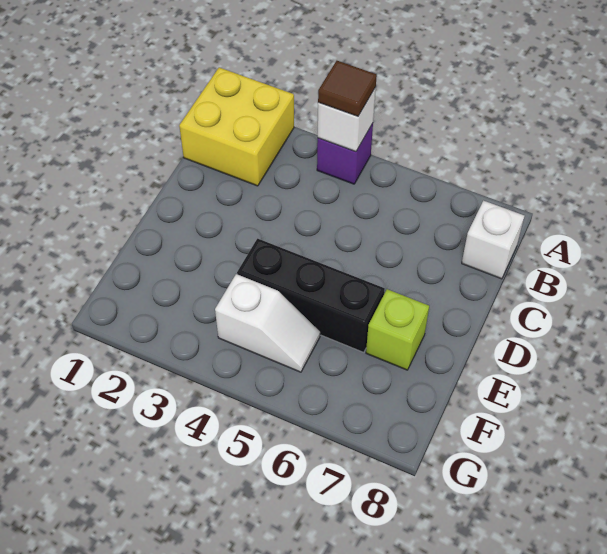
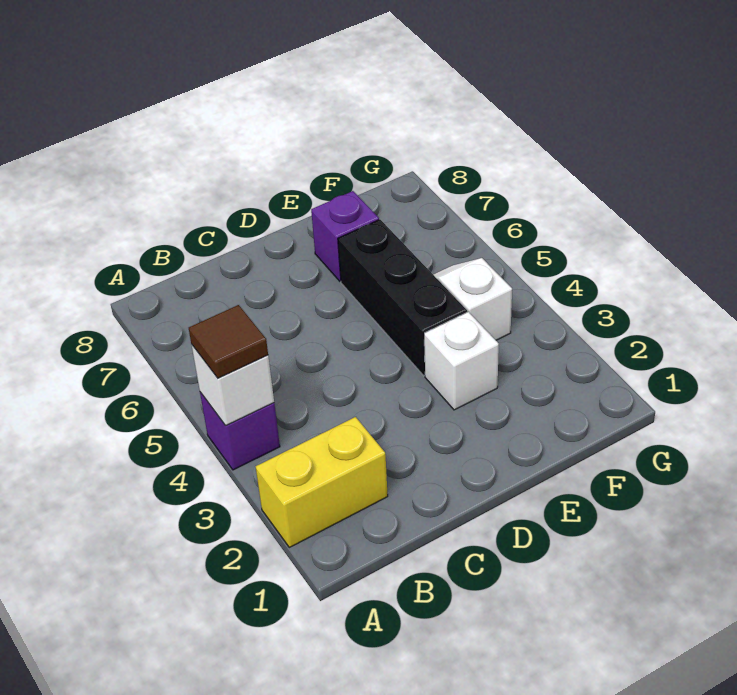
yellow 2x2 brick [179,67,294,186] -> yellow 1x2 brick [256,417,388,547]
white 1x1 brick [462,201,524,279] -> white 1x1 brick moved to [424,312,499,410]
lime 1x1 brick [366,289,429,370] -> purple 1x1 brick [311,191,379,281]

